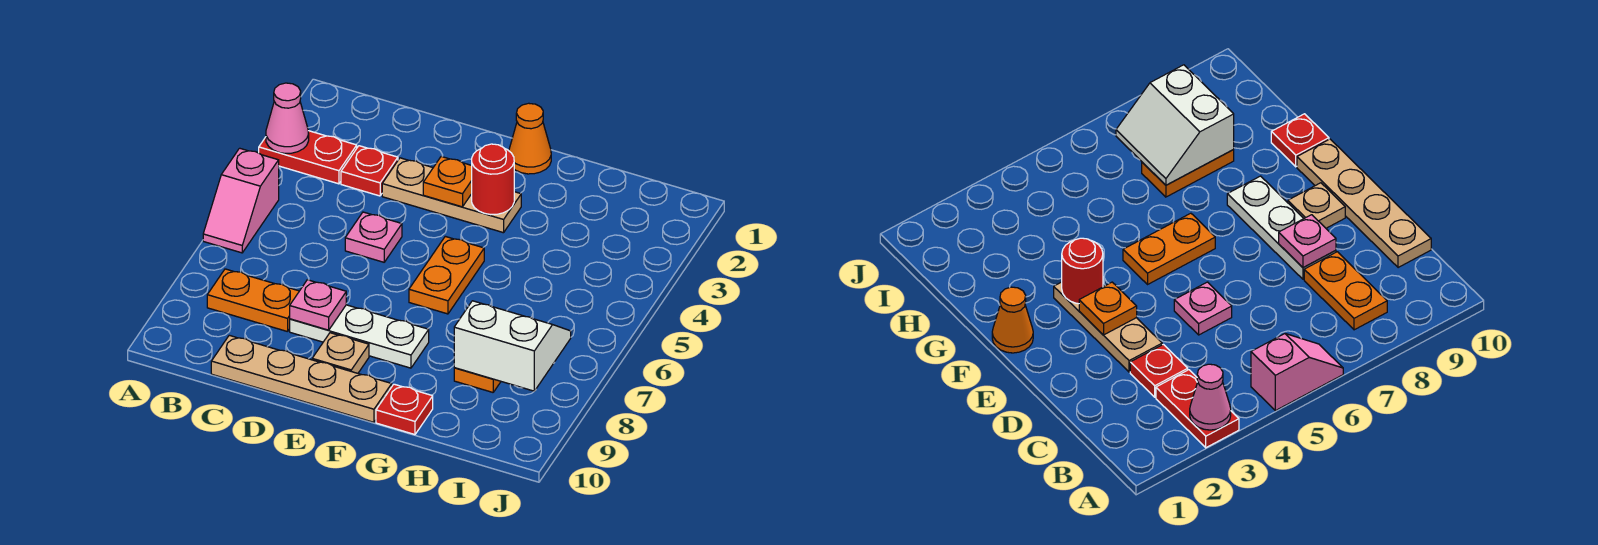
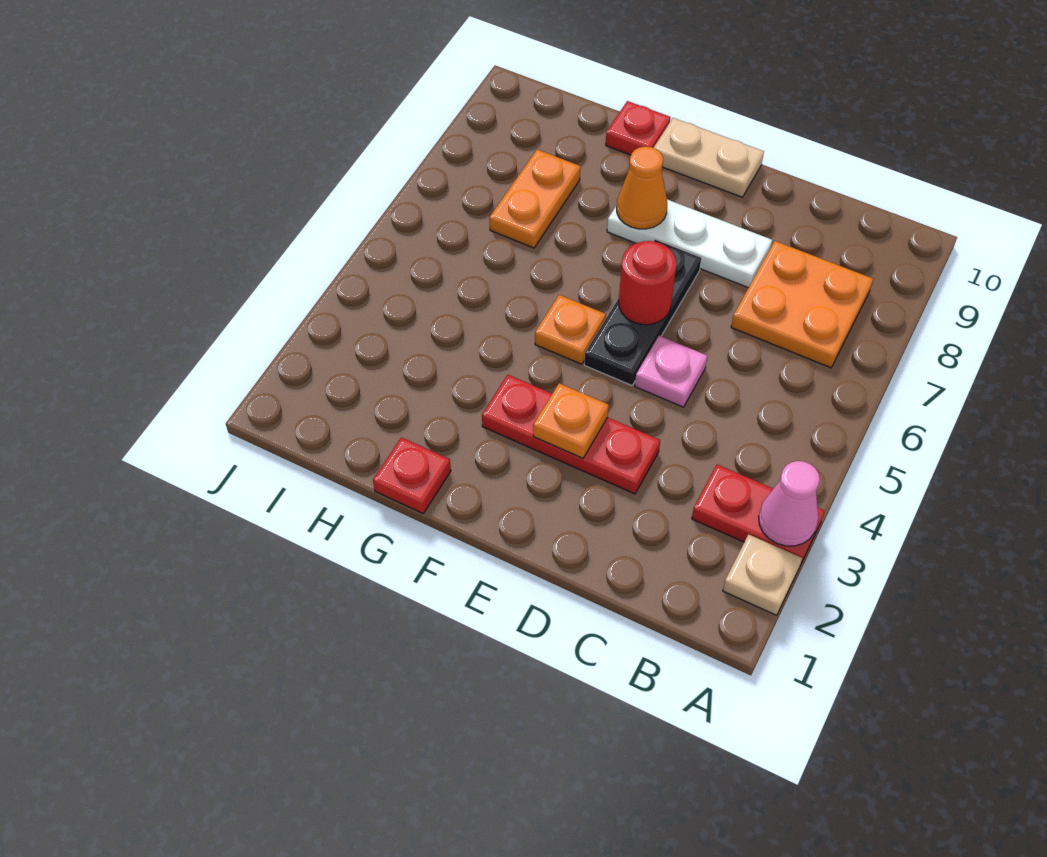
pink 1x2 slope [203,148,279,253] -> none
orange 1x2 plate [207,269,299,332] -> orange 2x2 plate [731,241,873,368]
red 1x1 plate [341,146,398,196] -> red 1x1 plate moved to [373,437,451,513]
tan 1x4 plate [211,335,392,422] -> tan 1x2 plate [654,118,764,197]
tan 1x3 plate [382,158,521,233] -> red 1x3 plate [482,375,660,494]
pink 1x1 plate [290,280,346,330] -> none
none -> black 1x3 plate [584,239,702,385]
tan 1x1 plate [312,333,369,373] -> tan 1x1 plate moved to [723,534,802,615]
orange 1x1 cone [509,103,551,174] -> orange 1x1 cone moved to [617,146,667,229]
red 1x1 round brick [472,144,514,215] -> red 1x1 round brick moved to [619,241,676,325]
orange 1x2 plate [409,236,484,314] -> orange 1x1 plate [535,295,606,364]
white 2x2 slope [454,301,571,391] -> none

